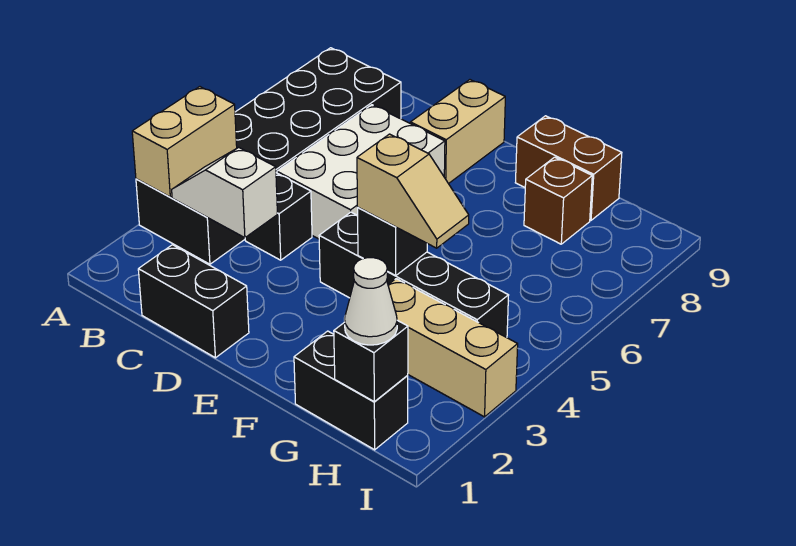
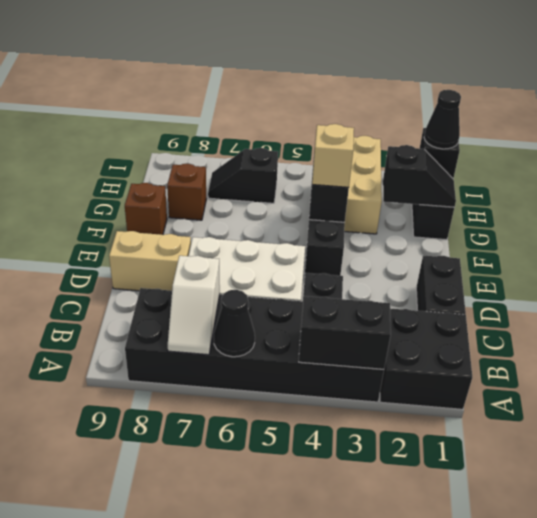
none -> black 2x2 brick [380,308,472,409]
tan 1x2 brick [132,87,237,197] -> black 1x2 brick [299,296,391,369]
none -> black 1x1 cone [214,290,255,357]
white 1x2 slope [172,147,277,238] -> white 1x2 slope moved to [168,256,220,355]
brown 1x2 brick [515,116,622,220] -> brown 1x1 brick [125,183,167,235]
none -> black 1x2 slope [383,145,456,207]
white 1x1 cone [345,258,397,345] -> black 1x1 cone [424,90,461,149]
none -> black 1x2 slope [208,148,278,203]

